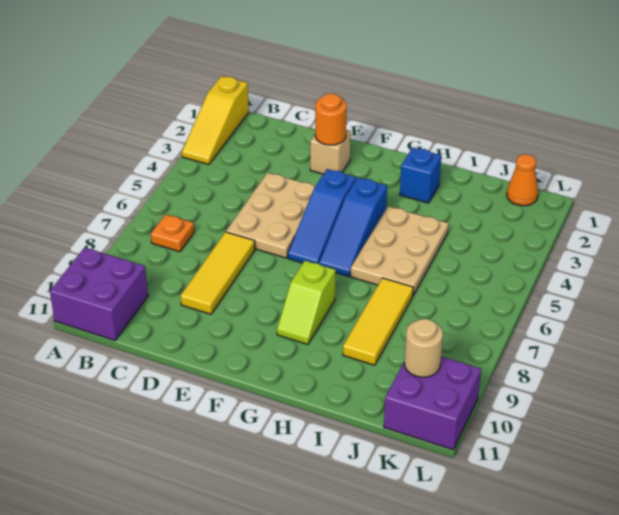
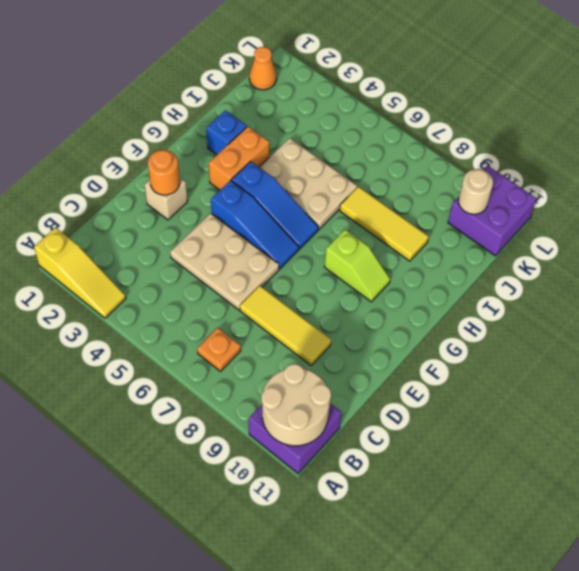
none -> tan 2x2 round brick [261,364,331,446]
none -> orange 1x2 brick [209,127,269,190]

